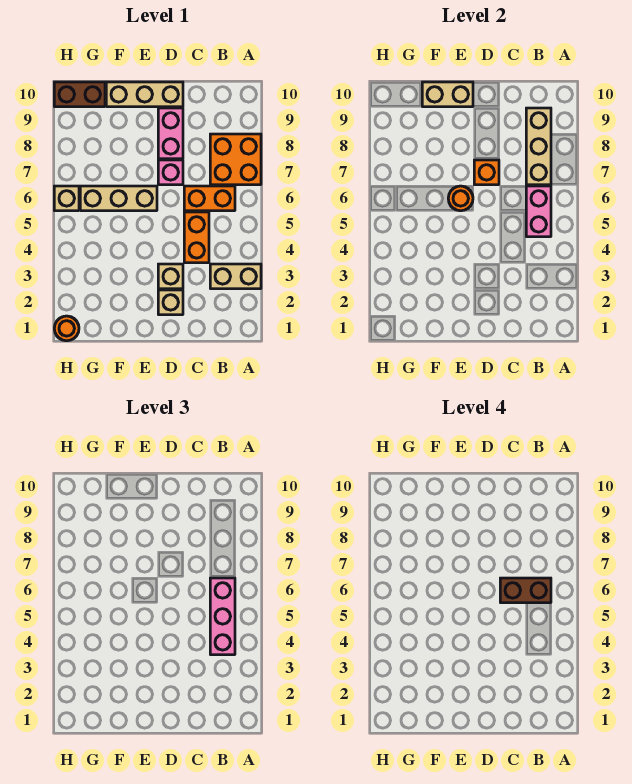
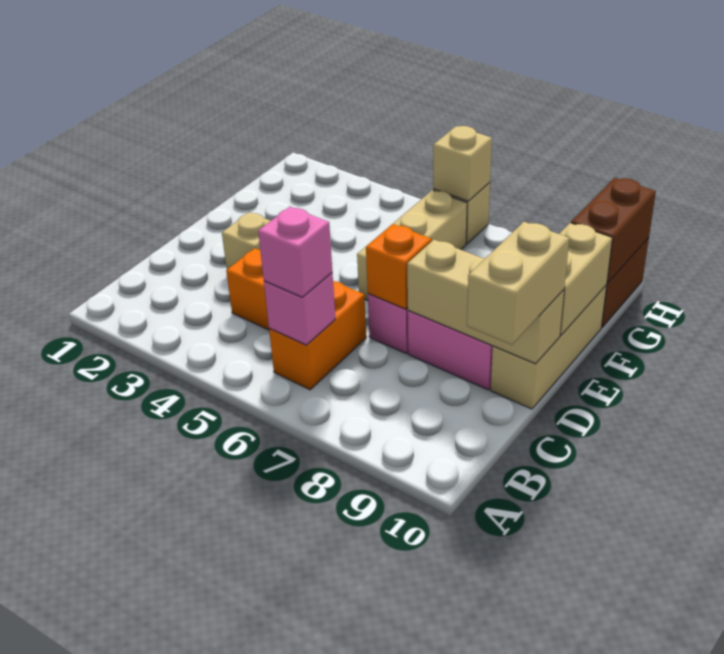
tan 1x2 brick [210,264,261,289] -> tan 1x2 brick moved to [467,222,569,345]
orange 2x2 brick [210,134,261,185] -> none
pink 1x3 brick [210,578,235,655] -> pink 1x1 brick [258,207,332,297]
pink 1x2 brick [526,186,551,237] -> pink 1x1 brick [264,273,335,345]
brown 1x2 brick [500,578,551,603] -> brown 1x2 brick moved to [571,178,656,283]
tan 1x3 brick [526,108,551,185] -> tan 1x3 brick moved to [407,240,564,364]
tan 1x1 brick [158,290,183,315] -> tan 1x1 brick moved to [433,126,492,201]
orange 1x1 round brick [448,186,473,211] -> none
orange 1x1 round brick [54,316,79,341] -> none

